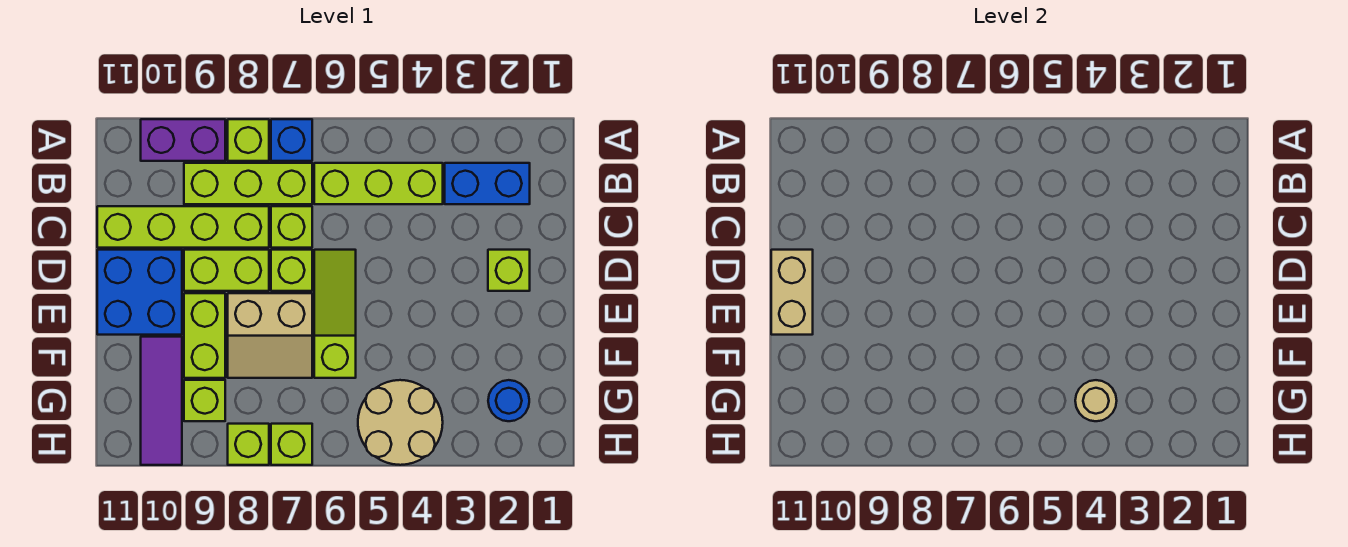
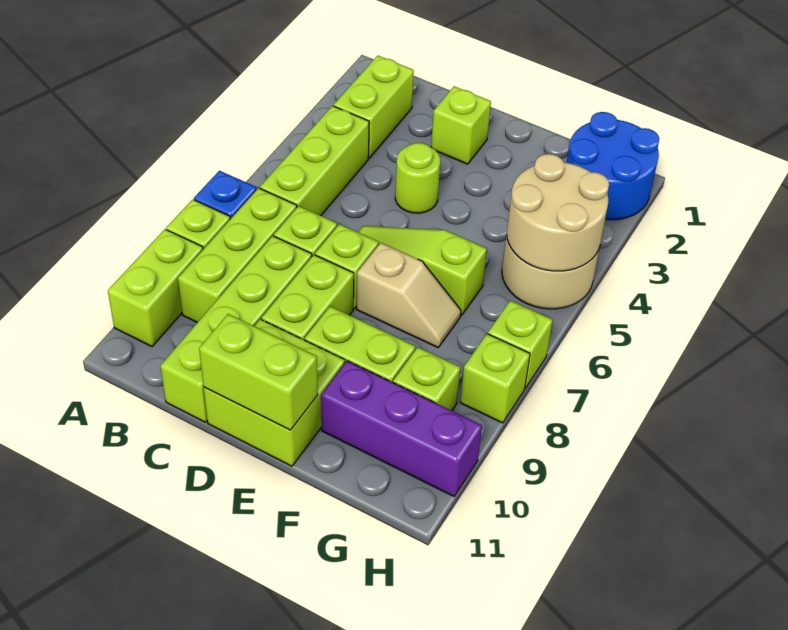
purple 1x2 brick [141,119,225,161] -> lime 1x2 brick [108,229,203,346]
blue 1x2 brick [445,163,530,204] -> lime 1x2 brick [334,56,414,158]
none -> lime 1x1 round brick [395,143,440,213]
blue 2x2 brick [97,250,182,335] -> lime 2x2 brick [204,319,345,466]
tan 1x2 brick [771,250,813,335] -> lime 1x2 brick [199,314,318,430]
tan 2x2 slope [228,293,312,378] -> tan 1x2 slope [357,243,461,347]
purple 1x3 tile [141,337,182,465] -> purple 1x3 brick [321,361,482,496]
blue 1x1 round brick [488,380,529,421] -> blue 2x2 round brick [567,112,659,220]
tan 1x1 round brick [1075,380,1117,421] -> tan 2x2 round brick [507,154,609,271]

